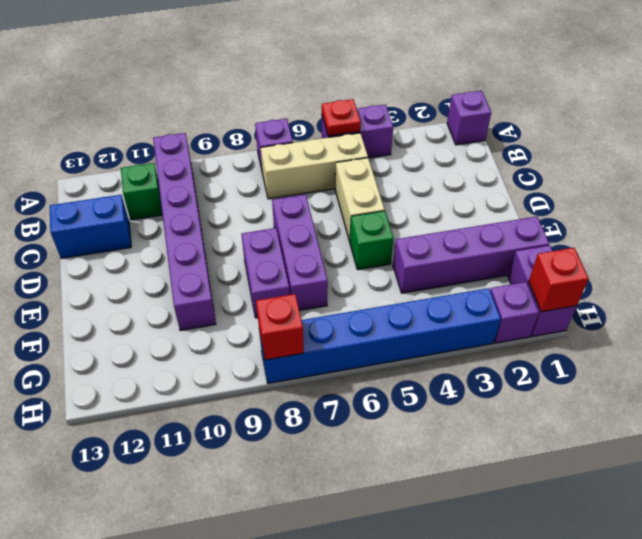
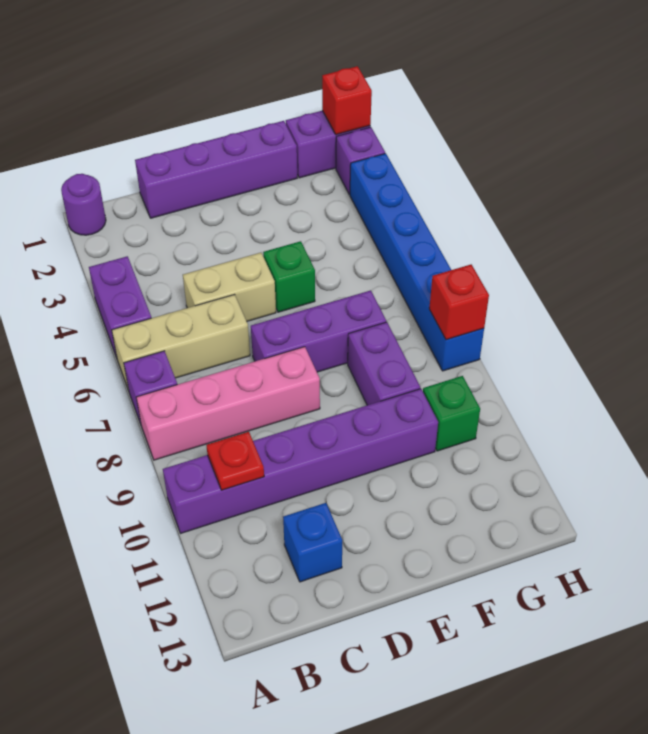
purple 1x1 brick [447,91,491,145] -> purple 1x1 round brick [61,174,106,235]
red 1x1 plate [322,99,361,136] -> red 1x1 plate moved to [206,432,264,490]
none -> pink 1x4 brick [136,347,320,460]
tan 1x3 brick [261,133,368,199] -> tan 1x3 brick turned to [112,295,250,389]
green 1x1 brick [121,163,163,220] -> green 1x1 brick moved to [423,376,480,451]
blue 1x2 brick [50,195,131,258] -> blue 1x1 brick [283,503,342,582]
purple 1x2 brick [241,228,290,318] -> purple 1x2 brick turned to [348,322,420,405]
purple 1x4 brick [393,217,549,293] -> purple 1x4 brick turned to [135,121,297,218]

